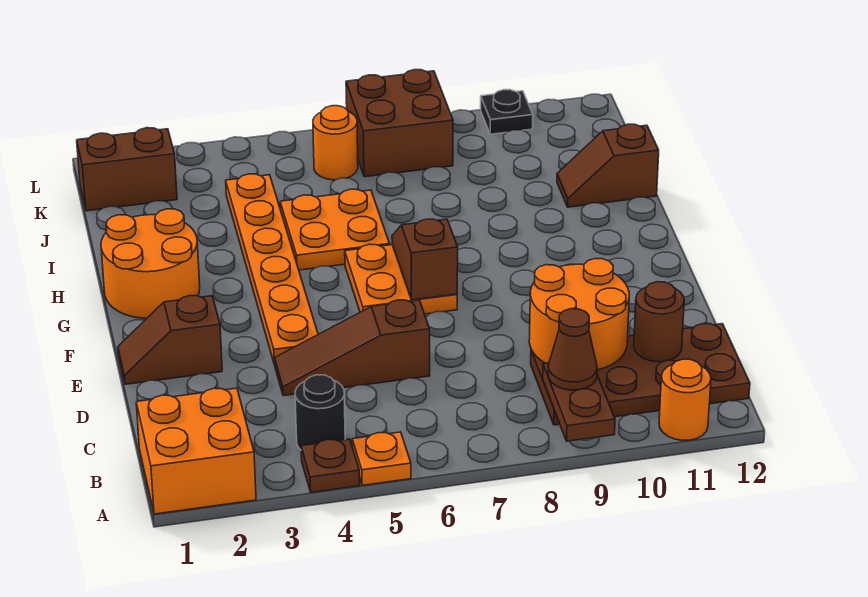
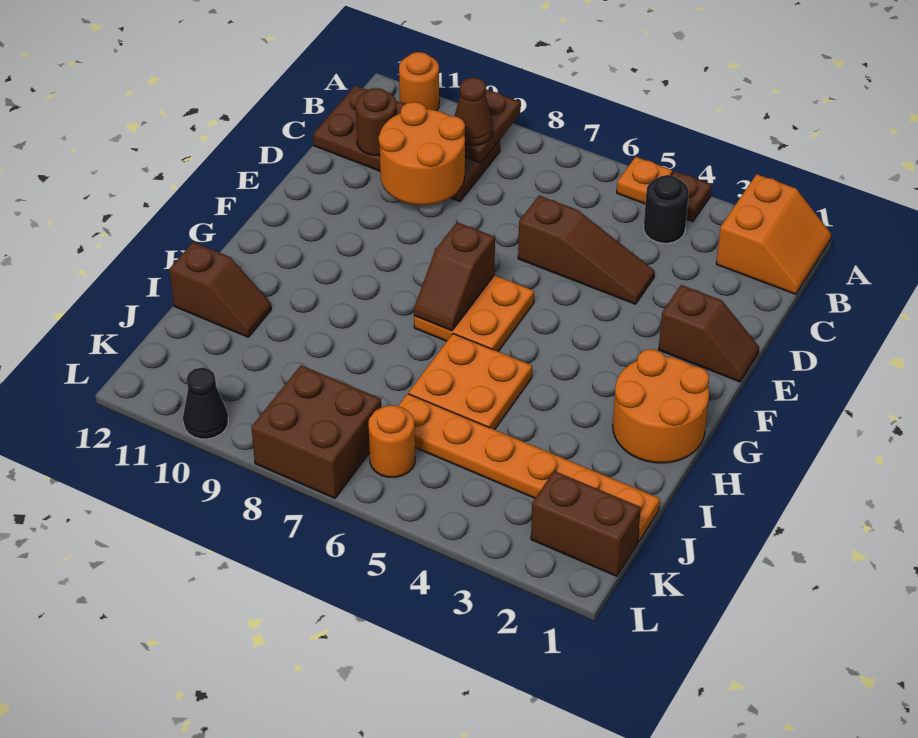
orange 2x2 brick [136,388,256,514] -> orange 2x2 slope [716,174,831,294]
orange 1x6 plate [226,174,318,364] -> orange 1x6 plate turned to [398,394,660,542]
black 1x1 plate [481,90,533,134] -> black 1x1 cone [183,368,228,439]

